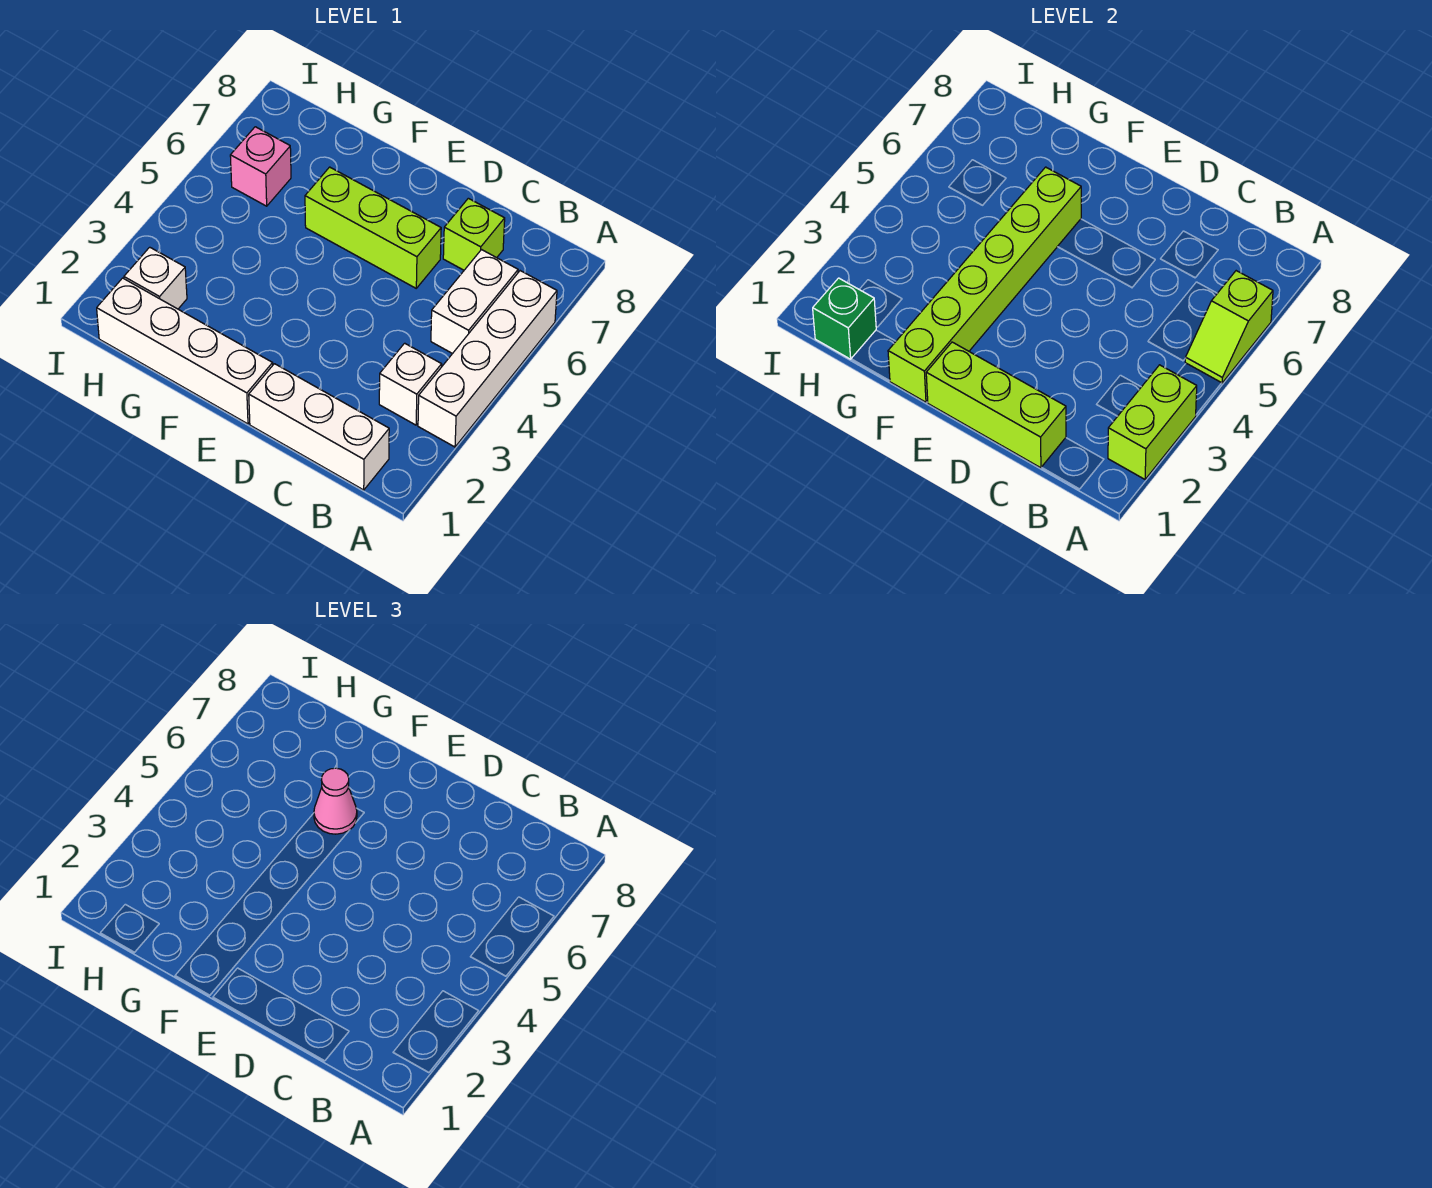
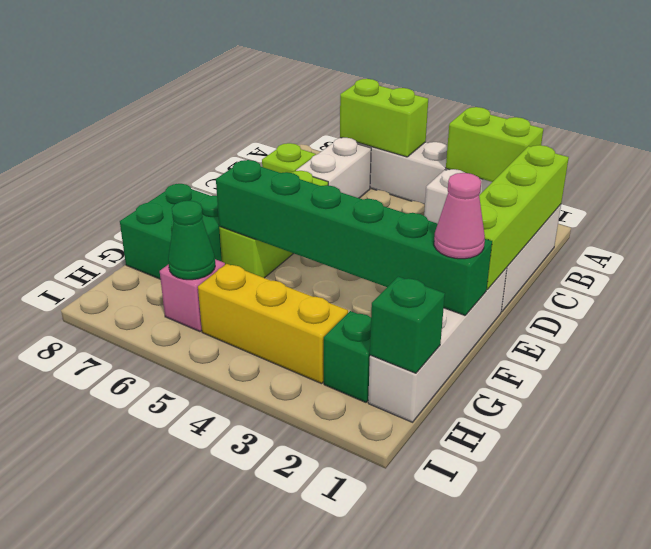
lime 1x2 slope [1185,271,1273,383] -> lime 1x2 brick [340,79,428,157]
white 1x2 brick [431,250,518,354] -> white 1x2 brick turned to [296,138,371,198]
lime 1x3 brick [926,342,1066,468] -> lime 1x4 brick [479,145,569,290]
lime 1x6 brick [888,167,1081,402] -> green 1x6 brick [216,160,492,315]
pink 1x1 cone [314,768,357,834] -> pink 1x1 cone moved to [434,173,485,259]
none -> green 2x2 brick [120,184,222,279]
white 1x1 brick [124,247,187,309] -> green 1x1 brick [324,311,371,402]
none -> yellow 1x3 brick [198,264,348,384]
none -> green 1x1 cone [168,201,215,280]

